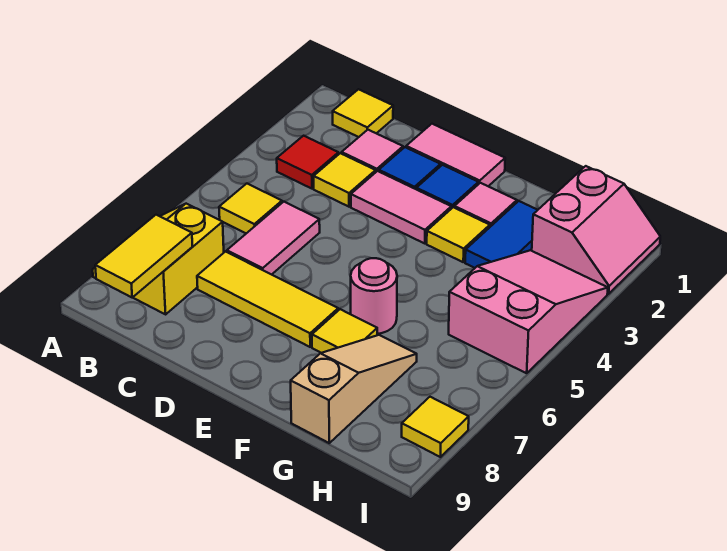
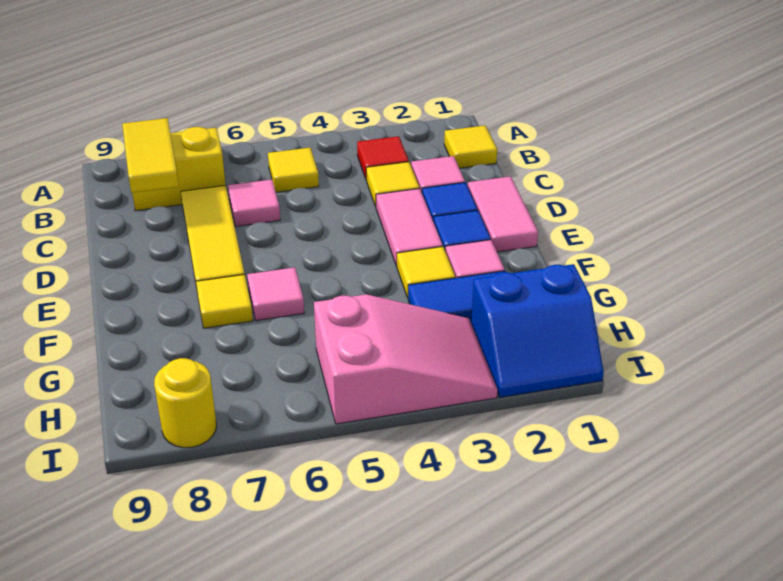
yellow 1x2 tile [95,215,193,298] -> yellow 1x2 tile turned to [122,118,179,193]
pink 1x2 tile [227,202,320,275] -> pink 1x1 tile [228,180,280,227]
pink 1x1 round brick [351,258,397,334] -> pink 1x1 tile [247,267,304,321]
tan 1x3 slope [291,335,417,443] -> none
pink 2x2 slope [532,166,660,294] -> blue 2x2 slope [471,264,604,397]
yellow 1x1 tile [402,397,469,457] -> yellow 1x1 round brick [154,358,216,448]

